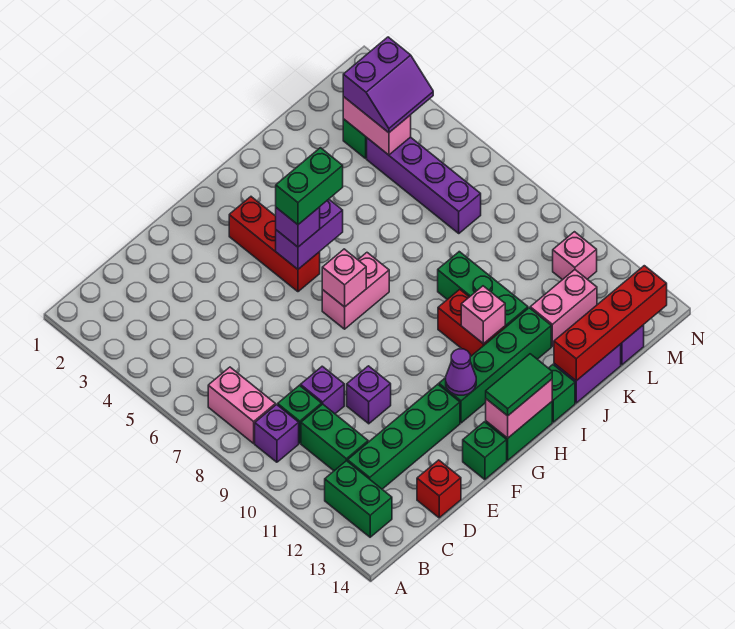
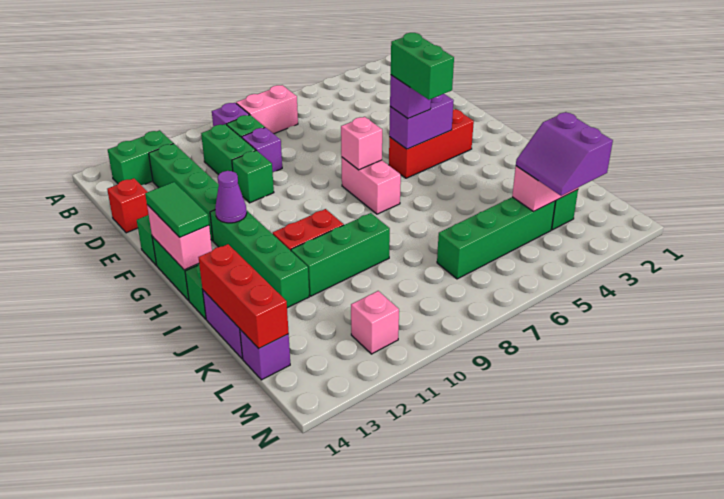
green 1x2 brick [301,404,368,471] -> green 1x2 brick turned to [201,124,256,175]
purple 1x1 brick [347,366,391,424] -> green 1x1 brick [232,150,274,203]
purple 1x2 brick [276,199,343,269] -> purple 1x2 brick turned to [389,94,454,149]
pink 1x1 brick [461,286,505,344] -> none
red 1x4 brick [554,266,667,381] -> red 1x3 brick [198,244,289,348]
pink 1x2 brick [530,270,597,346] -> none
purple 1x4 brick [367,137,481,233] -> green 1x4 brick [437,197,555,279]

